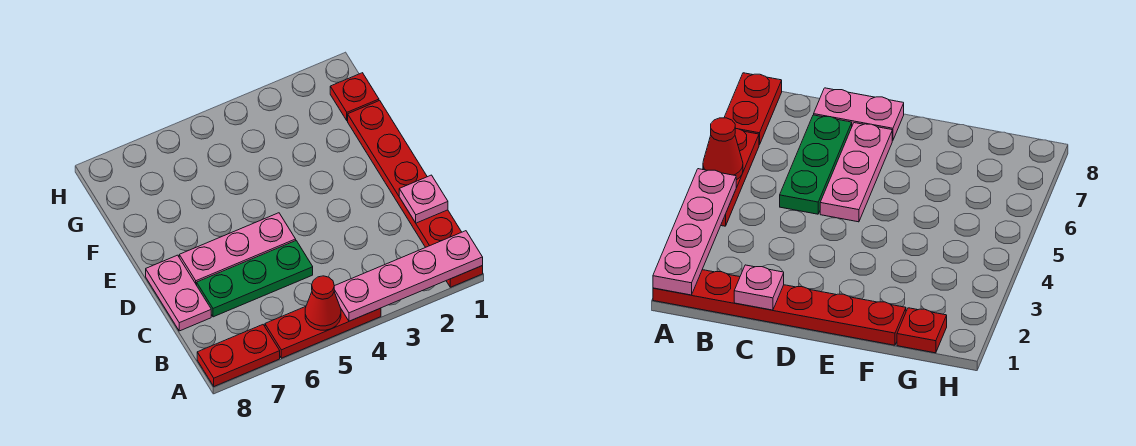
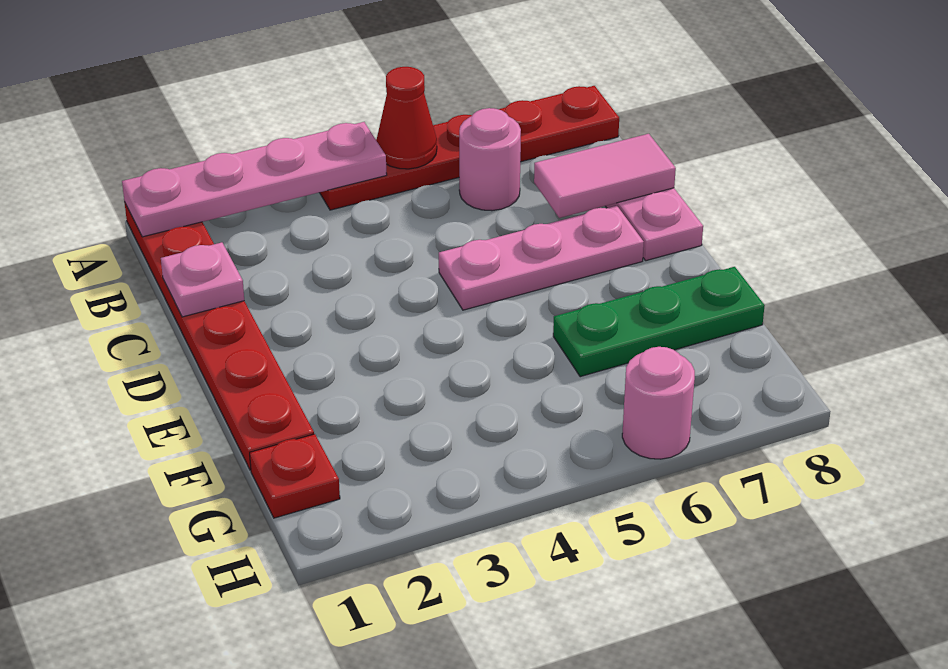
none -> pink 1x1 round brick [459,108,521,211]
green 1x3 plate [197,241,313,317] -> green 1x3 plate moved to [553,267,765,377]
none -> pink 1x2 tile [534,134,676,218]
none -> pink 1x1 round brick [622,347,695,459]

